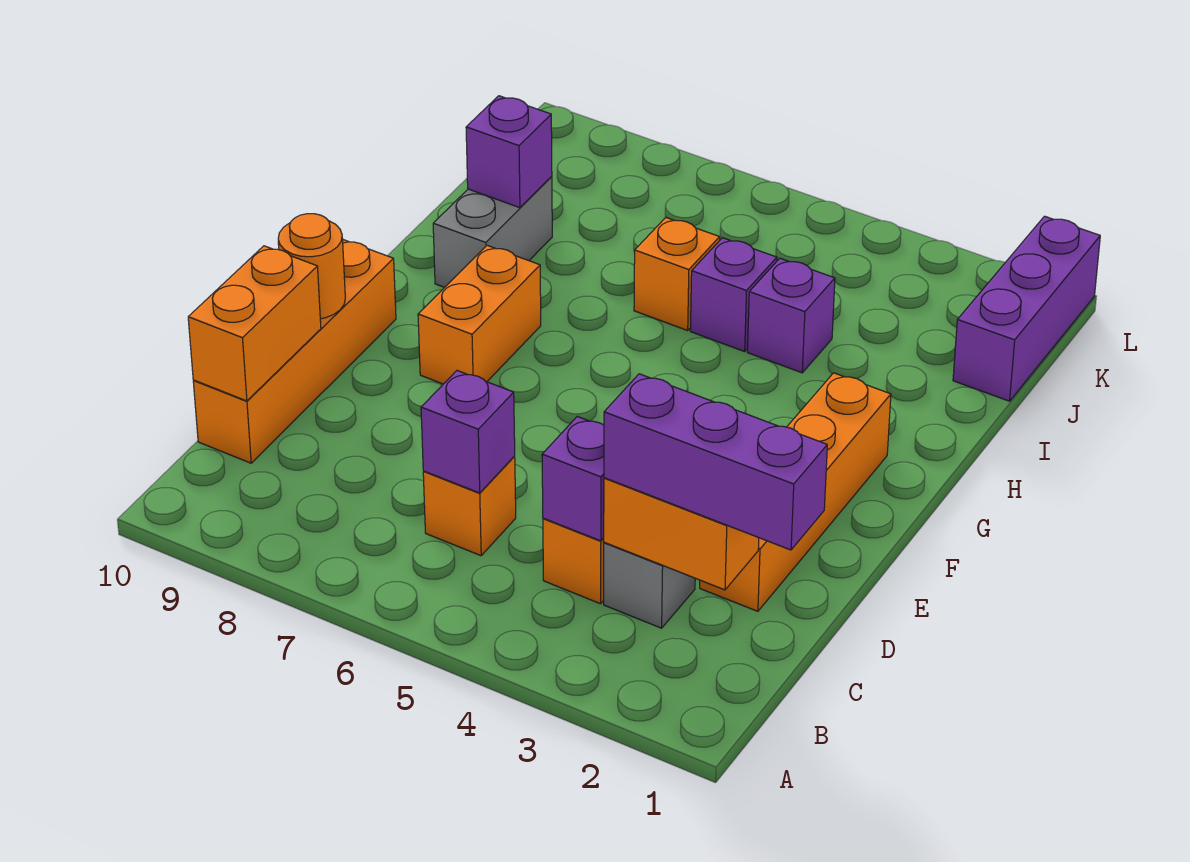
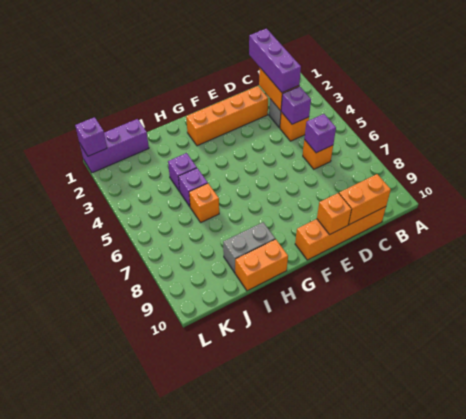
orange 1x1 round brick [278,214,345,319] -> orange 1x1 brick [317,193,352,235]
orange 1x2 brick [418,245,541,384] -> orange 1x2 brick moved to [235,239,288,291]
purple 1x1 brick [466,96,552,208] -> purple 1x1 brick moved to [75,117,107,156]

